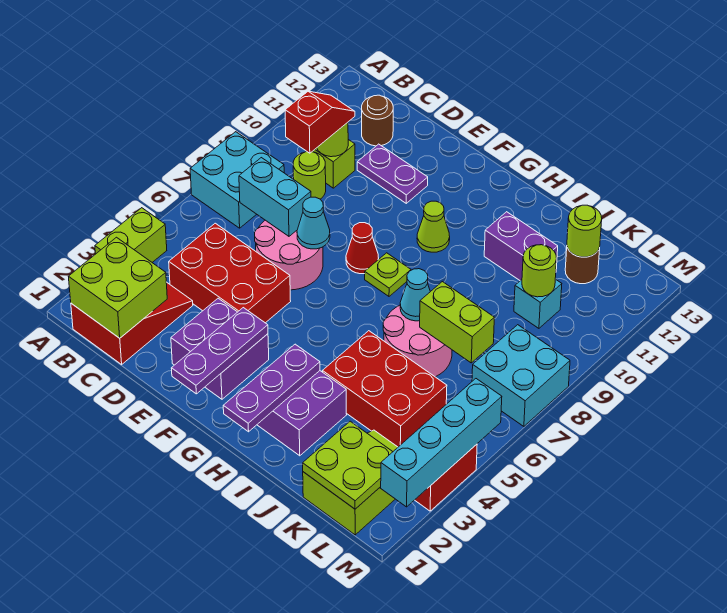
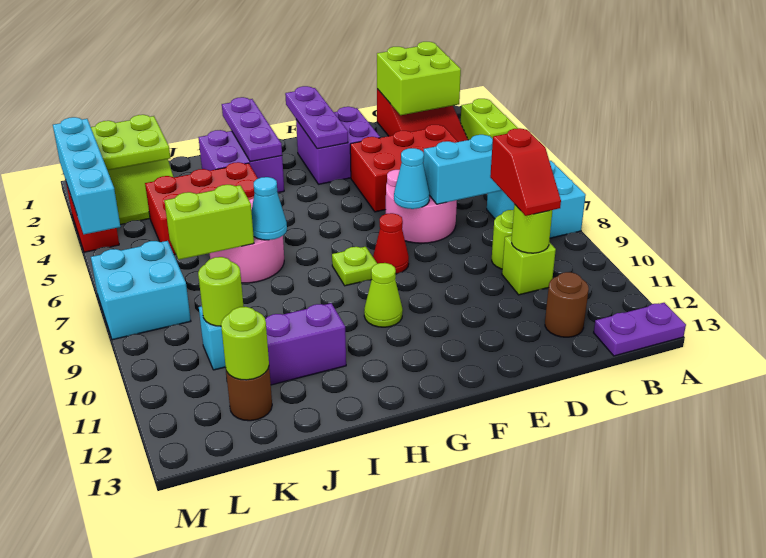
purple 1x2 plate [357,144,428,203] -> purple 1x2 plate moved to [594,303,686,356]

